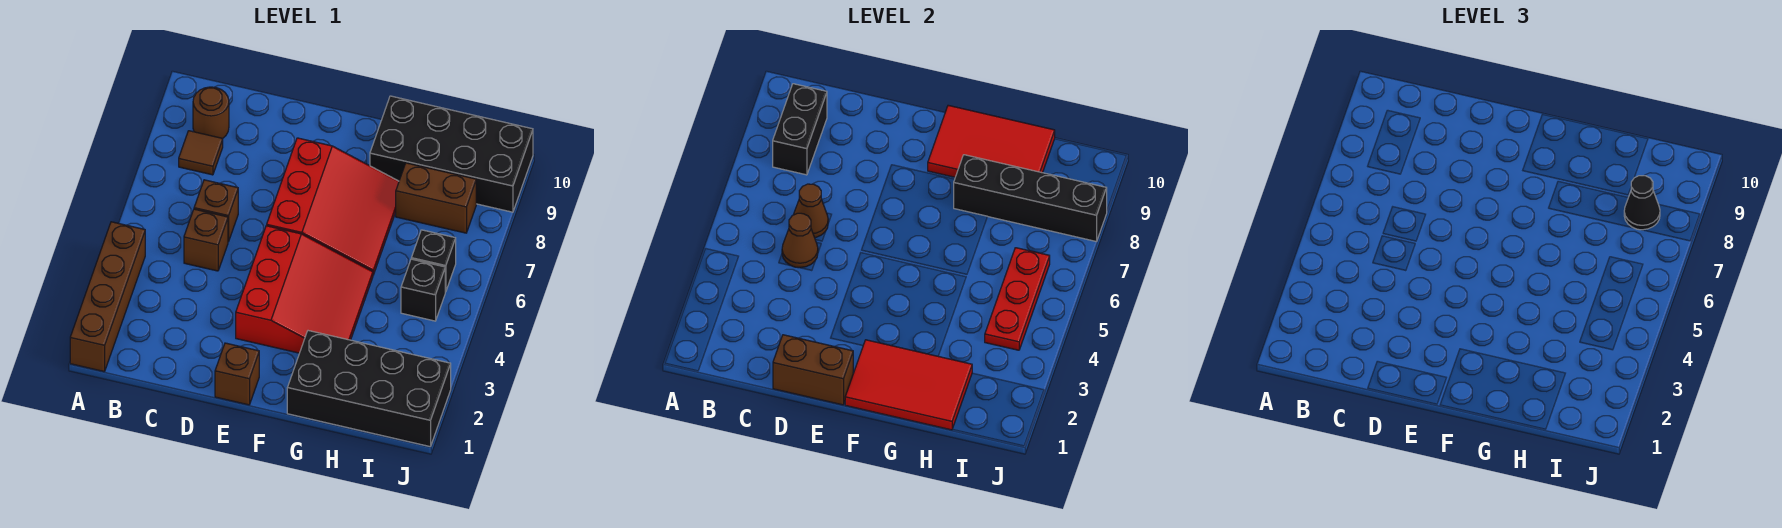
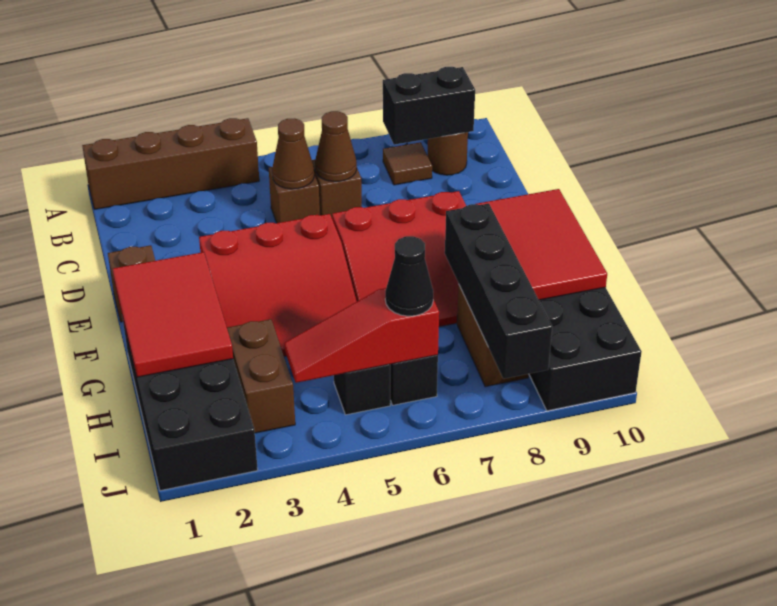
brown 1x2 brick [773,335,853,405] -> brown 1x2 brick moved to [227,319,295,433]
red 1x3 plate [985,248,1050,350] -> red 1x3 slope [284,288,439,383]
black 1x1 cone [1624,176,1660,230] -> black 1x1 cone moved to [385,236,433,316]

